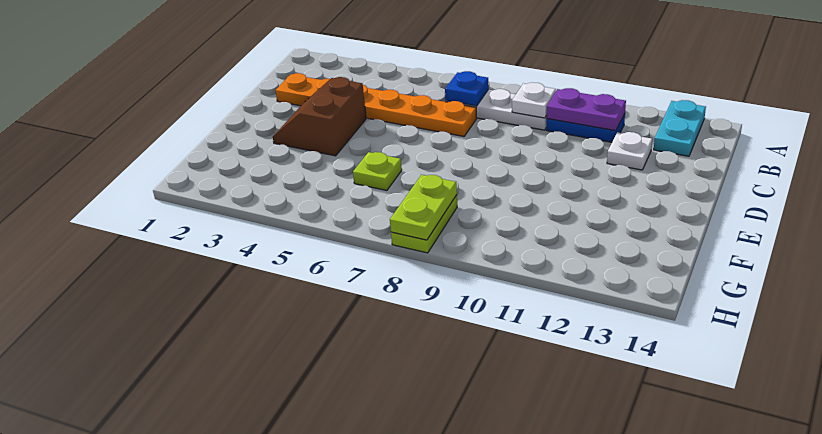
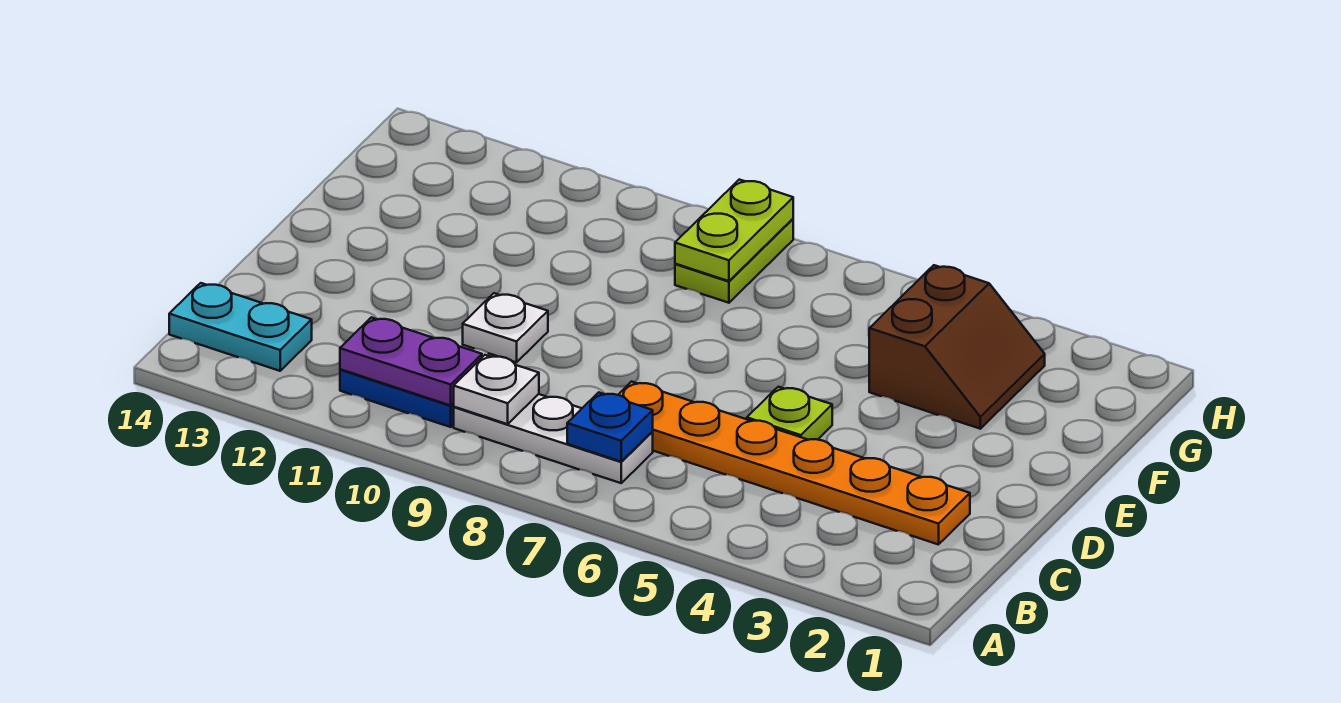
cyan 1x2 plate [654,100,706,156] -> cyan 1x2 plate turned to [169,283,312,371]
white 1x1 plate [607,132,652,170] -> white 1x1 plate moved to [463,293,548,362]
brown 2x2 slope [273,77,366,156] -> brown 2x2 slope moved to [869,265,1045,429]
lime 1x1 plate [353,152,402,190] -> lime 1x1 plate moved to [747,387,832,440]

